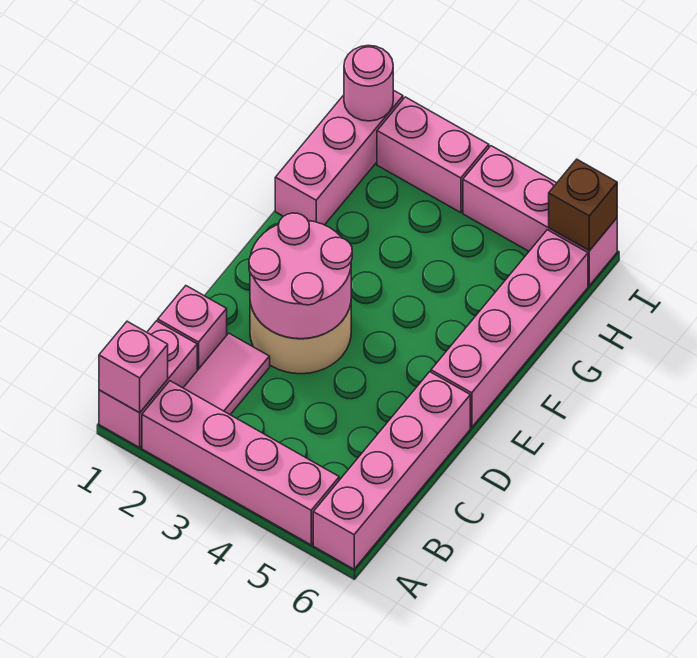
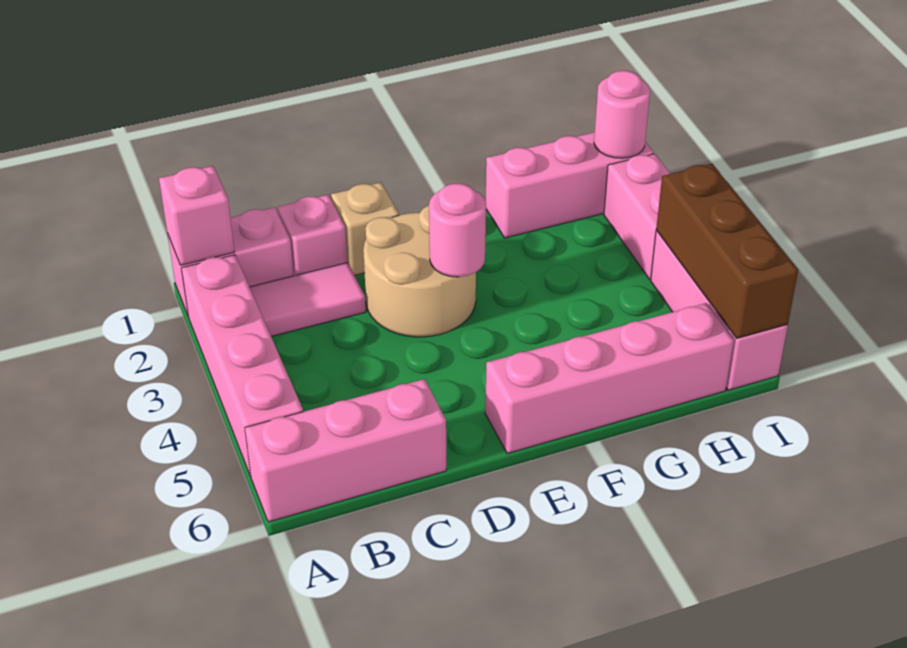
pink 1x4 brick [313,372,470,569] -> pink 1x3 brick [245,379,446,522]
none -> tan 1x1 brick [331,182,399,275]
pink 2x2 round brick [249,213,352,339] -> pink 1x1 round brick [429,184,486,277]
brown 1x1 brick [549,159,617,251] -> brown 1x3 brick [656,164,798,338]

